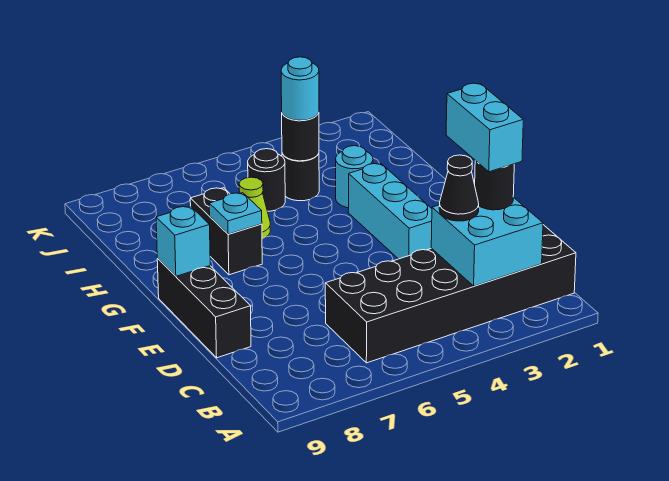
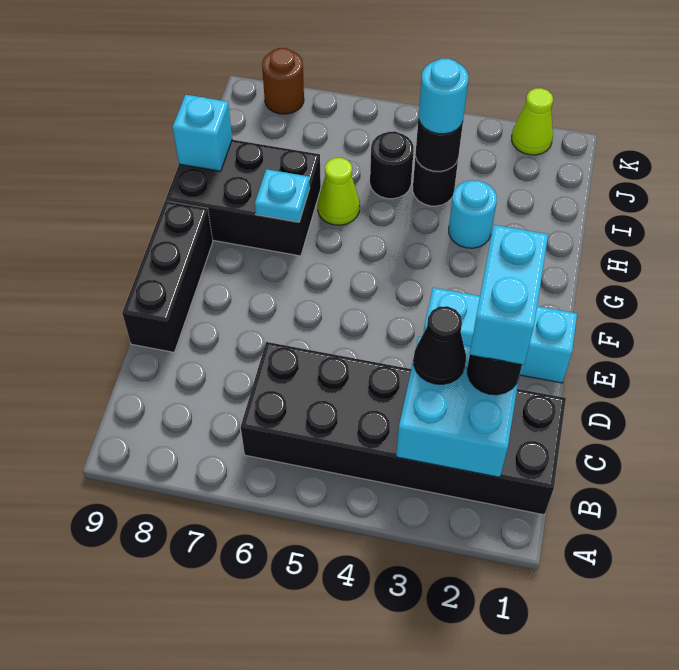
cyan 1x3 brick [348,164,432,259] -> cyan 1x3 brick turned to [424,288,577,383]
cyan 1x1 brick [156,206,210,276] -> cyan 1x1 brick moved to [173,95,232,171]
black 1x2 brick [190,188,262,275] -> black 2x3 brick [166,140,321,256]
none -> lime 1x1 cone [512,88,553,155]
none -> brown 1x1 round brick [262,48,304,114]

